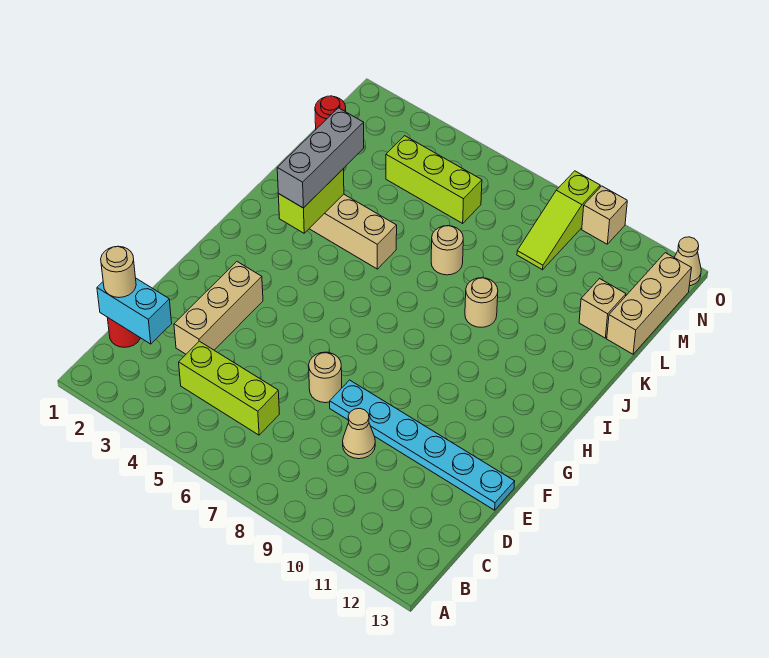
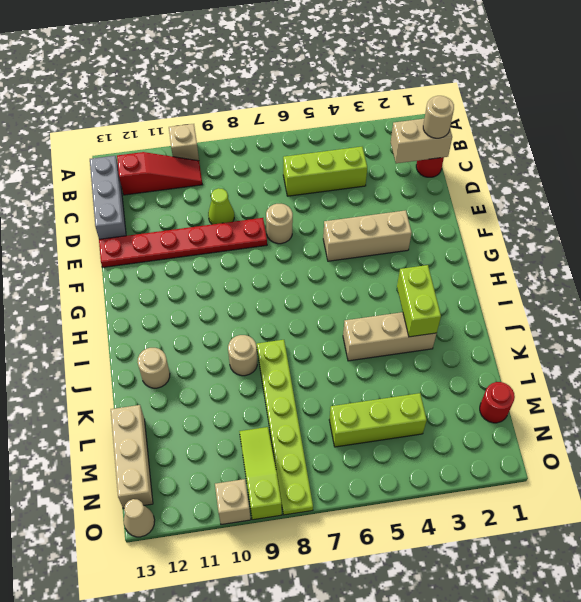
none -> red 1x3 slope [117,152,202,195]
cyan 1x2 brick [97,279,172,344] -> tan 1x2 brick [391,119,452,163]
tan 1x3 brick [174,262,263,354] -> tan 1x3 brick turned to [323,210,412,261]
tan 1x1 cone [343,409,375,459] -> lime 1x1 cone [208,188,234,224]
cyan 1x6 plate [330,380,515,510] -> red 1x6 plate [99,218,267,267]
grey 1x3 brick [277,108,364,208] -> grey 1x3 brick moved to [90,156,126,239]
none -> lime 1x6 plate [257,340,313,515]
tan 1x1 round brick [431,226,463,275] -> tan 1x1 round brick moved to [137,348,170,388]
tan 1x1 brick [579,279,626,338] -> tan 1x1 brick moved to [169,124,199,161]

